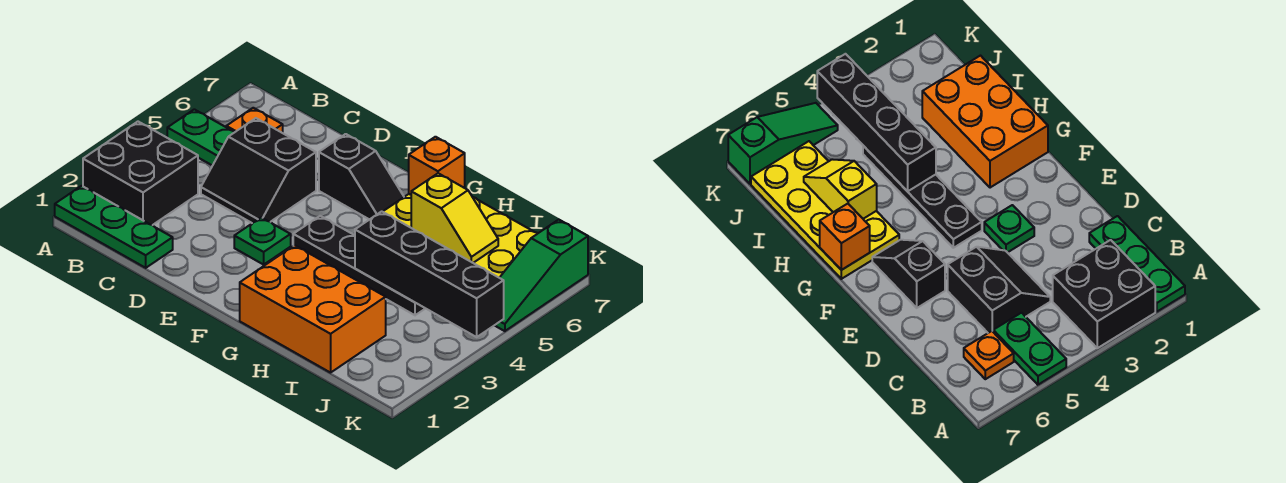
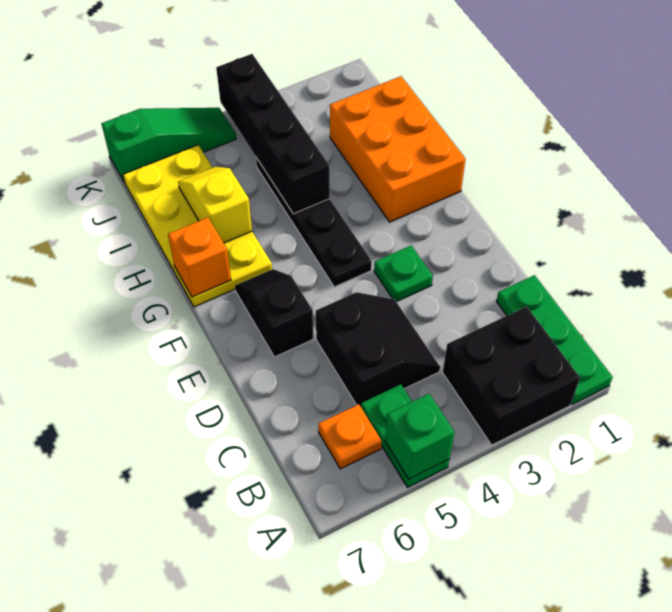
none -> green 1x1 brick [385,394,455,479]

